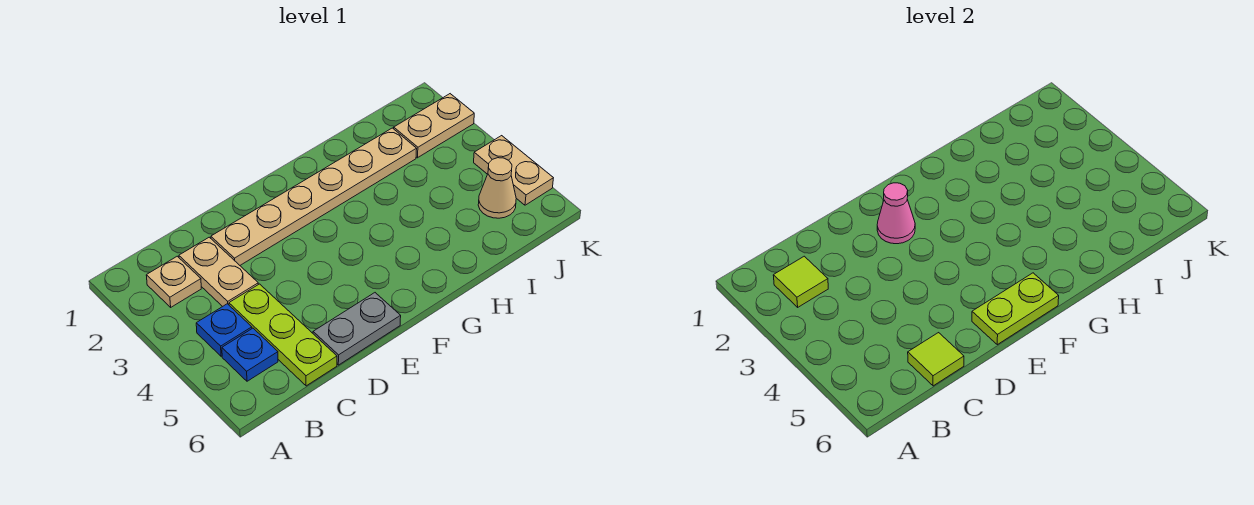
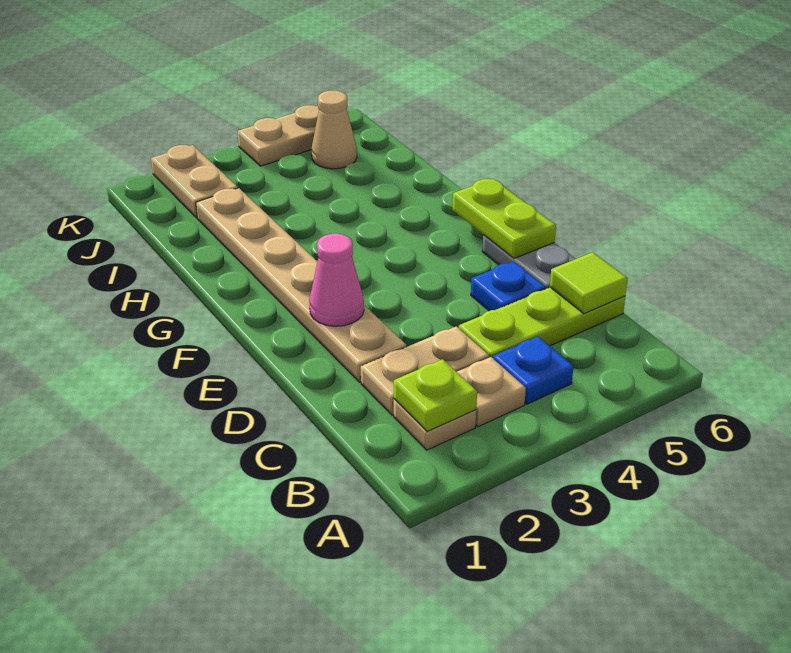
lime 1x1 tile [773,256,828,307] -> lime 1x1 plate [394,359,477,431]
none -> tan 1x1 plate [457,357,526,427]
blue 1x1 plate [222,328,278,381] -> blue 1x1 plate moved to [471,261,546,311]

